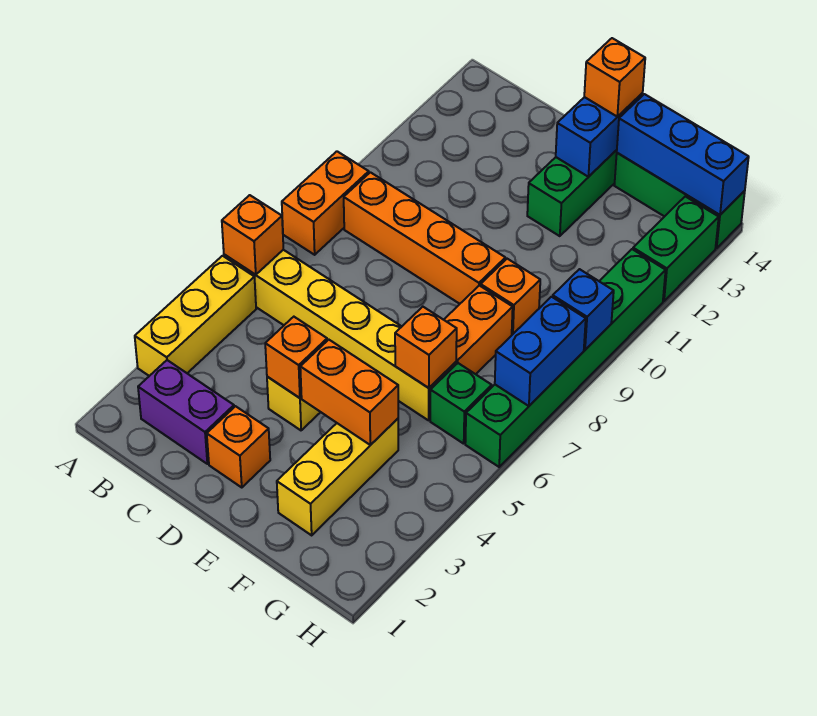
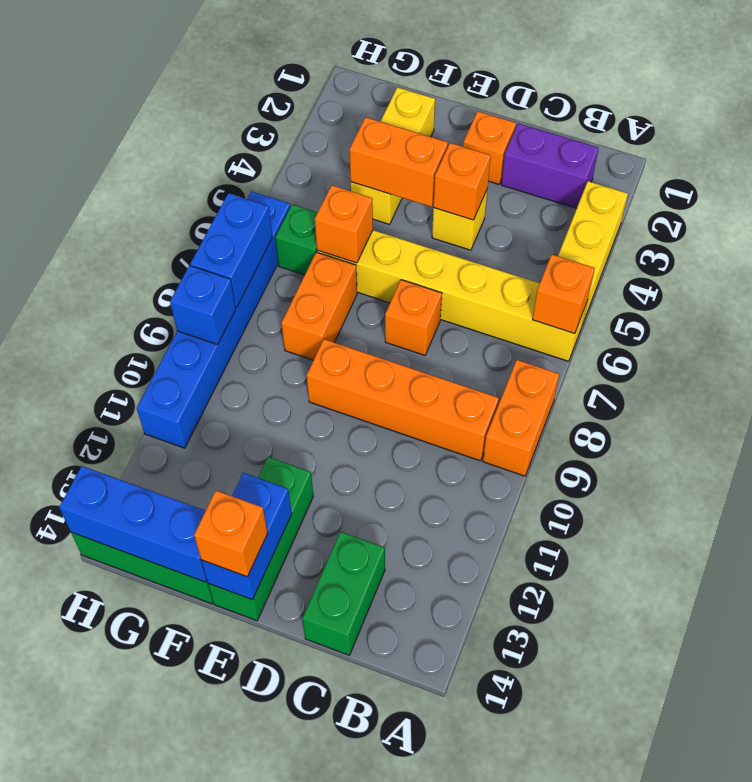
orange 1x1 brick [481,259,540,335] -> orange 1x1 brick moved to [385,280,442,355]
green 1x6 brick [465,249,666,467] -> blue 1x6 brick [137,191,290,448]
green 1x2 brick [633,196,719,301] -> green 1x2 brick moved to [303,532,385,655]

